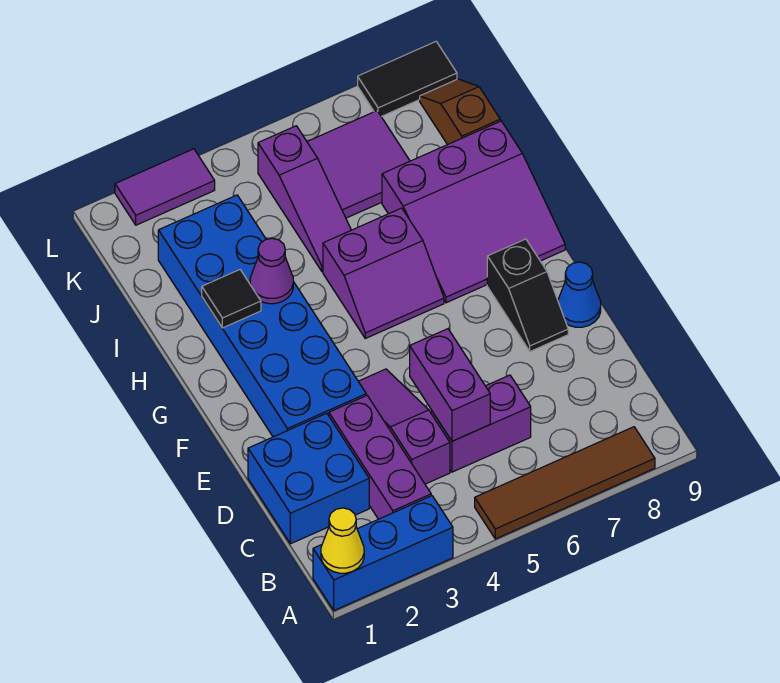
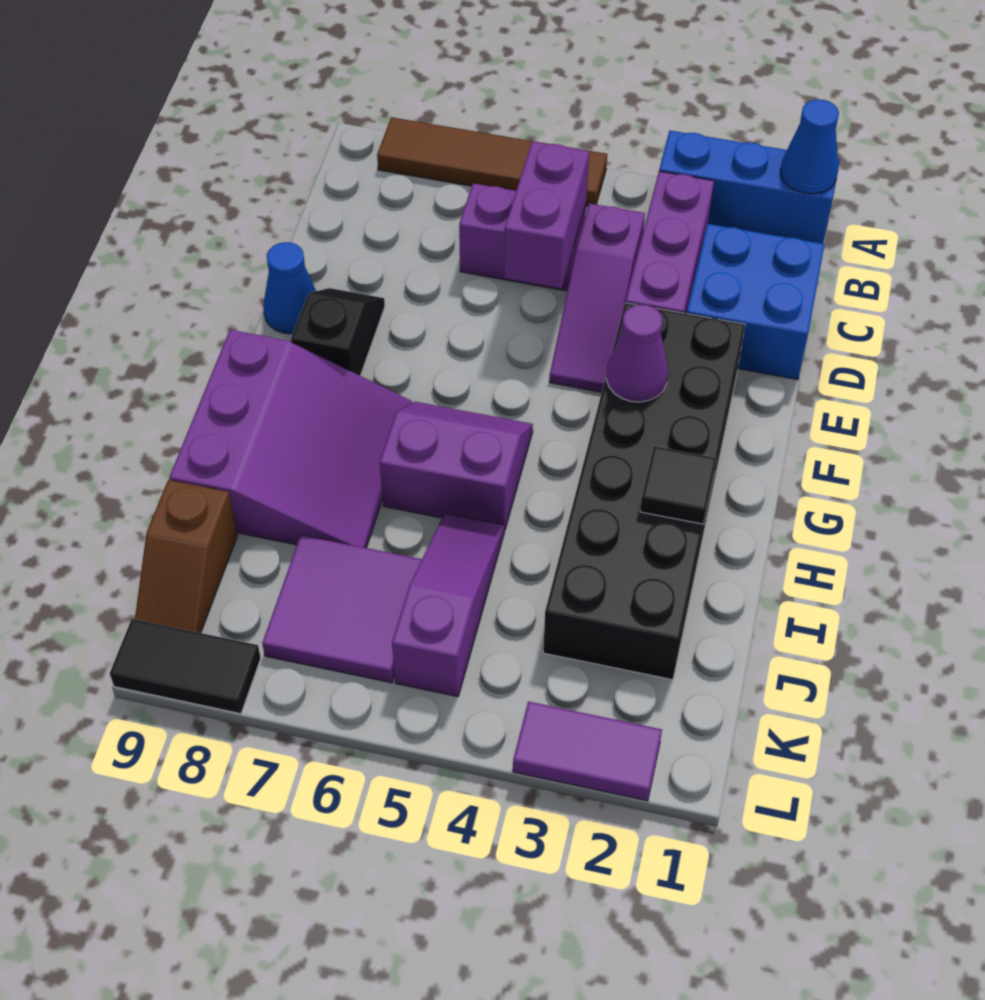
yellow 1x1 cone [321,508,364,573] -> blue 1x1 cone [781,99,839,194]
blue 2x6 brick [158,195,366,437] -> black 2x6 brick [543,303,745,680]
purple 3x3 slope [382,121,565,303] -> purple 3x3 slope turned to [169,330,412,548]
purple 1x1 cone [250,238,293,304] -> purple 1x1 cone moved to [606,304,668,402]

